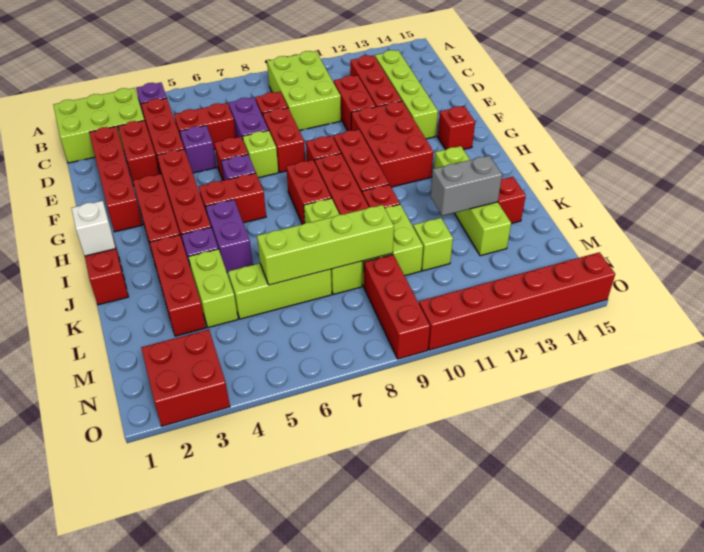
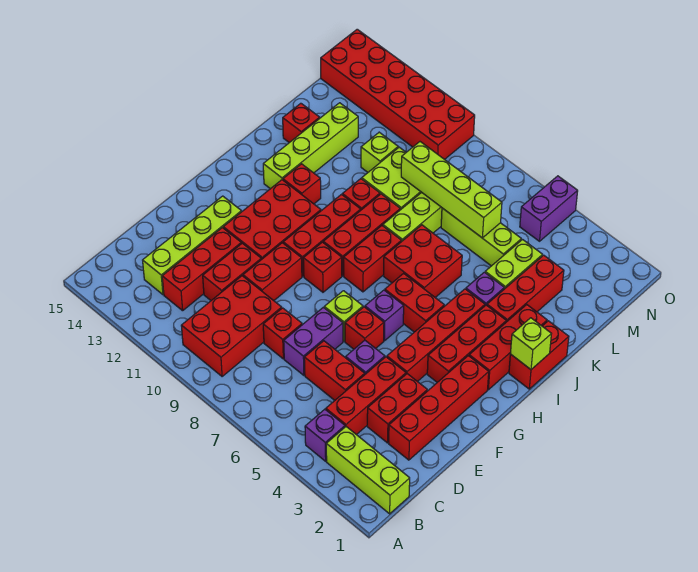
lime 2x3 brick [53,88,144,163] -> lime 1x3 brick [326,427,410,514]
lime 2x3 brick [267,51,341,131] -> red 2x3 brick [181,276,282,377]
red 1x2 brick [263,108,305,173] -> red 1x2 brick moved to [243,243,302,301]
red 1x1 brick [438,106,475,150] -> red 1x1 brick moved to [283,164,321,204]
white 1x1 brick [72,201,116,256] -> lime 1x1 brick [510,318,551,369]
purple 1x2 brick [206,199,253,272] -> purple 1x2 brick moved to [520,176,578,241]
grey 1x2 brick [431,156,502,216] -> none
red 1x3 brick [364,255,430,359] -> red 1x3 brick moved to [469,305,547,390]
red 2x2 brick [141,330,230,426] -> red 2x2 brick moved to [384,225,462,297]
red 1x6 brick [419,252,615,350] -> red 2x6 brick [321,29,475,159]

